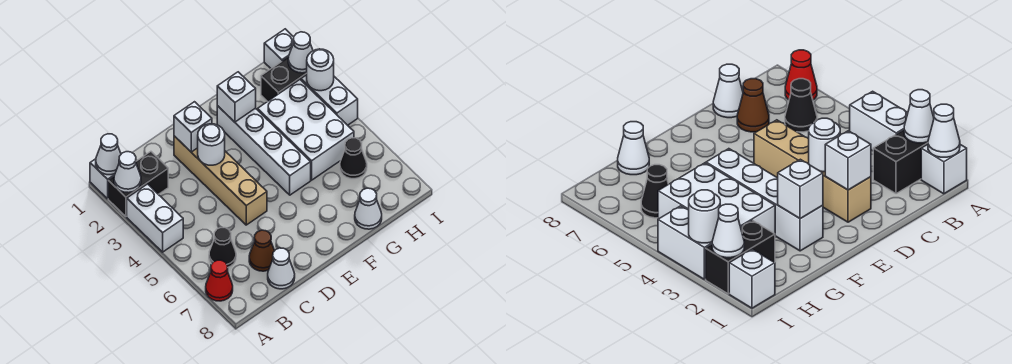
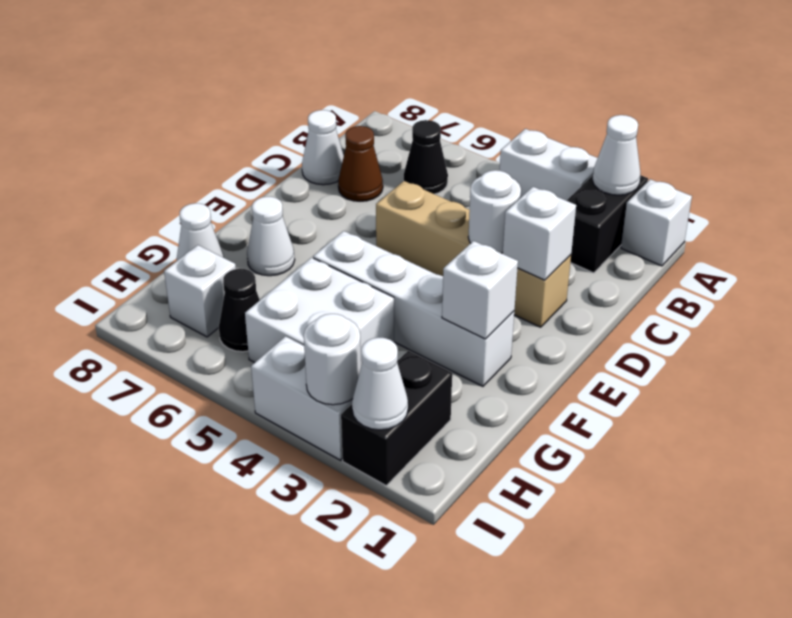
white 1x1 cone [96,134,121,175] -> white 1x1 cone moved to [247,197,295,276]
red 1x1 cone [206,260,233,301] -> none
white 2x3 brick [258,80,354,180] -> white 2x2 brick [245,258,394,366]
white 1x1 brick [264,29,294,69] -> white 1x1 brick moved to [164,245,236,337]

